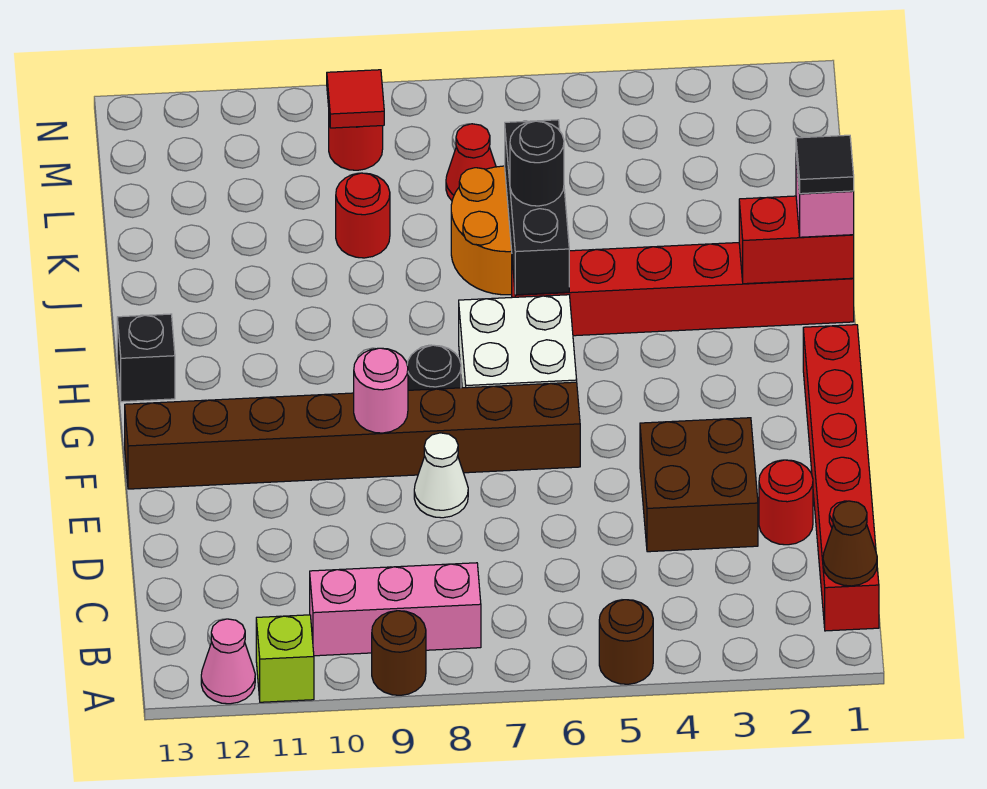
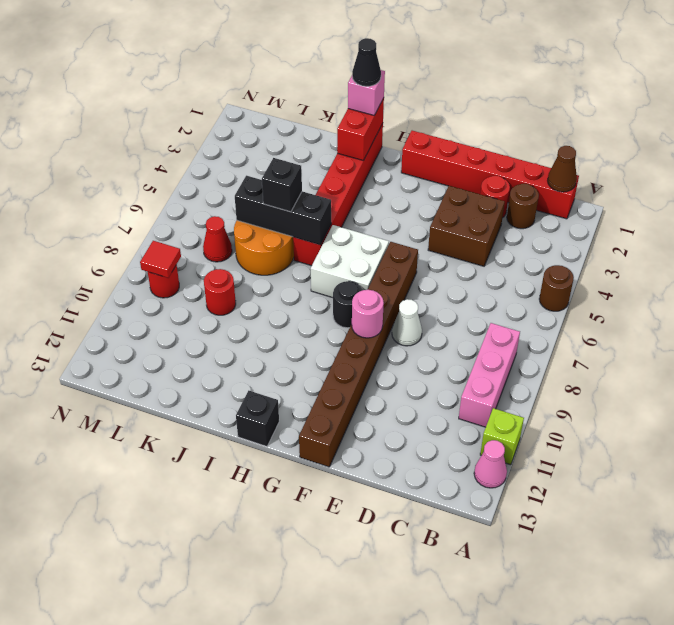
brown 1x1 round brick [372,611,426,695] -> brown 1x1 round brick moved to [507,184,539,229]
black 1x1 tile [796,135,854,194] -> black 1x1 cone [352,38,381,86]
black 1x1 round brick [510,121,564,206] -> black 1x1 brick [262,158,302,212]

